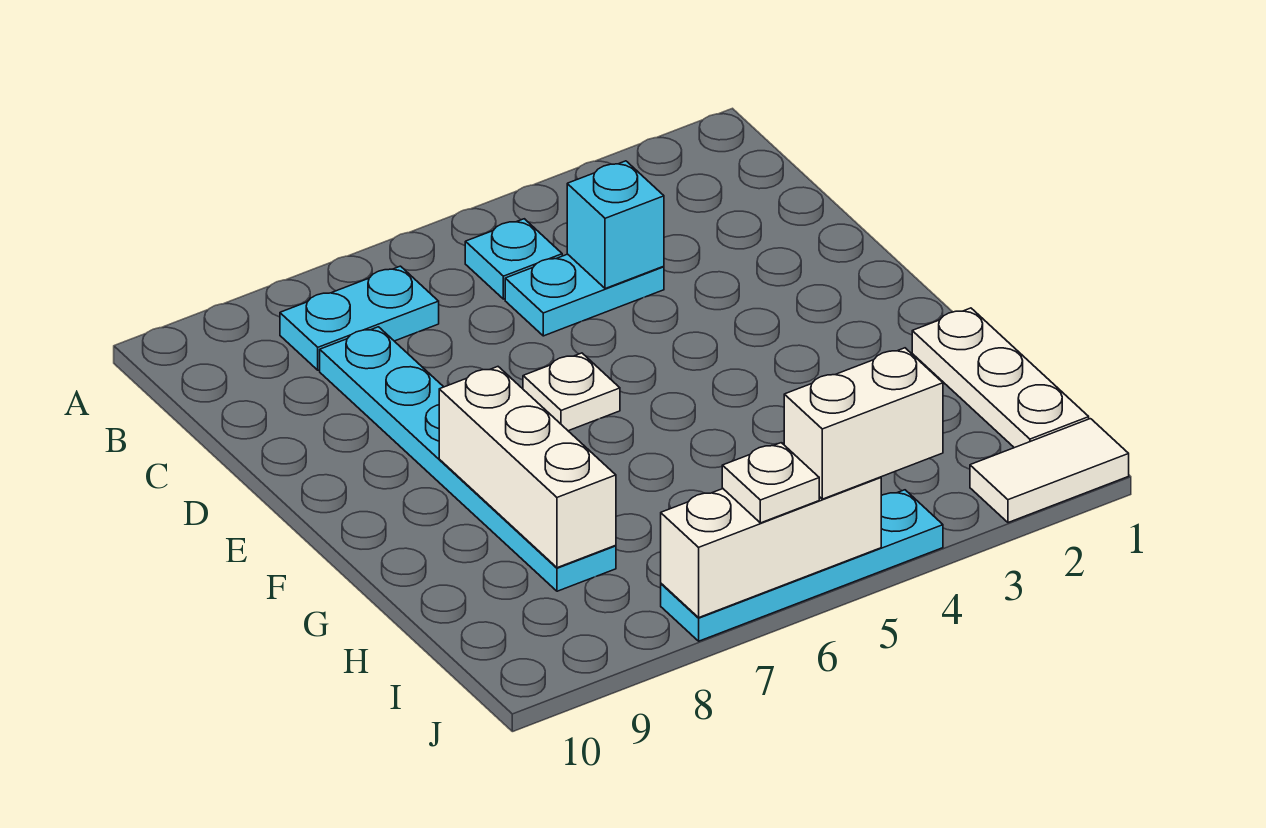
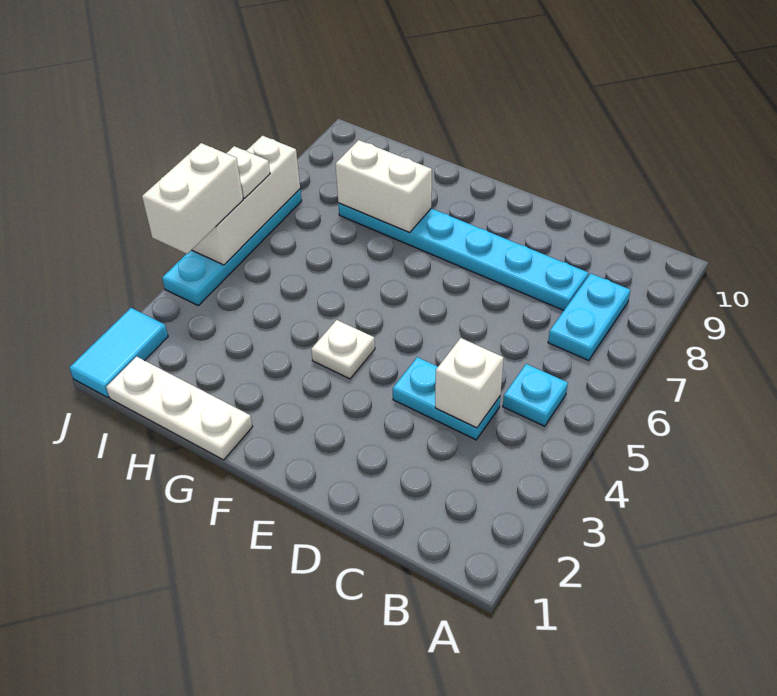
cyan 1x2 plate [505,254,664,336] -> cyan 1x2 plate turned to [393,357,500,440]
cyan 1x1 brick [567,161,664,289] -> white 1x1 brick [435,338,504,428]
white 1x1 plate [523,353,620,431] -> white 1x1 plate moved to [311,320,375,379]
white 1x3 brick [439,367,616,568] -> white 1x2 brick [335,140,432,233]
white 1x2 tile [970,419,1129,523] -> cyan 1x2 tile [69,308,168,398]

